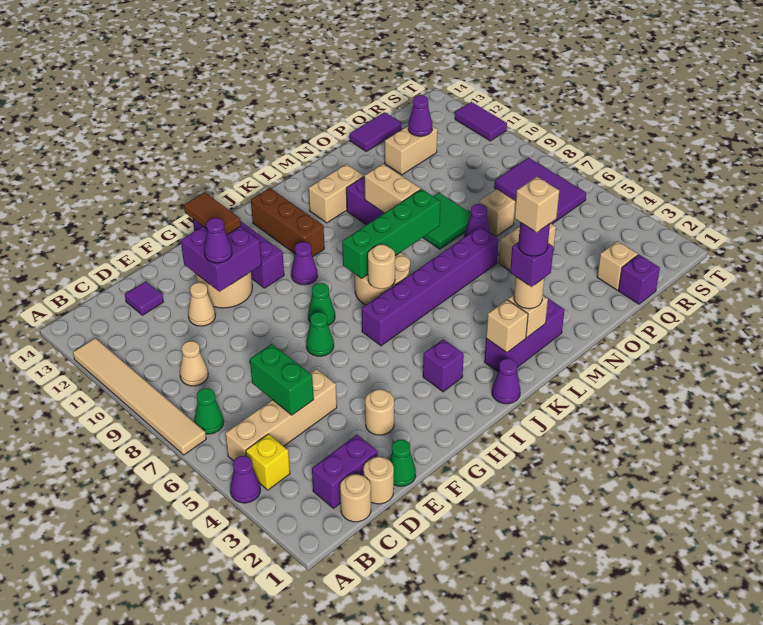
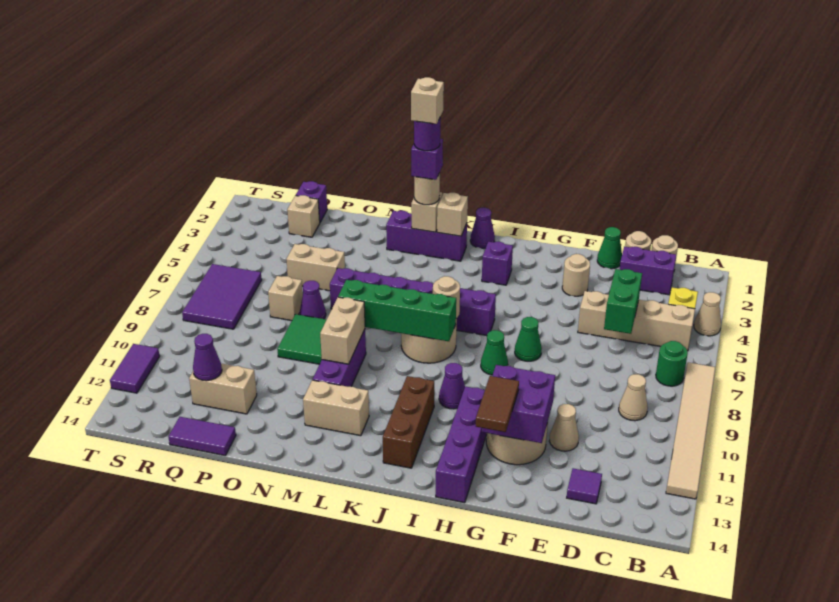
purple 1x1 cone [230,456,260,503] -> tan 1x1 cone [694,292,721,336]
green 1x1 cone [194,388,224,434] -> green 1x1 round brick [656,341,688,386]
purple 1x1 cone [204,218,232,263] -> none

